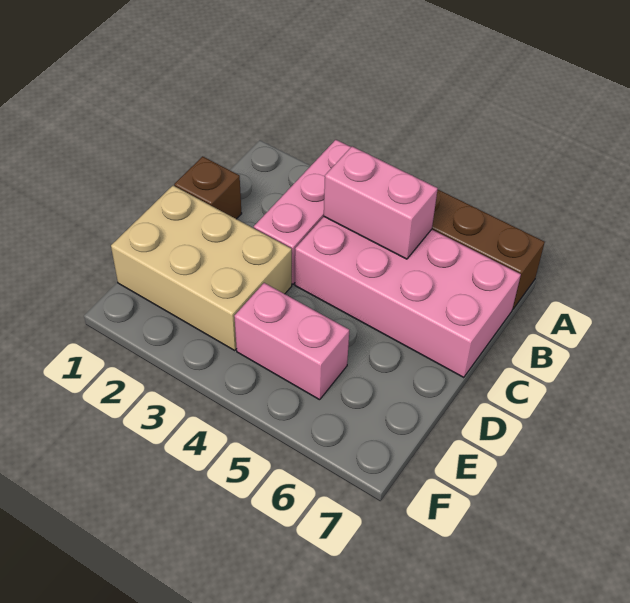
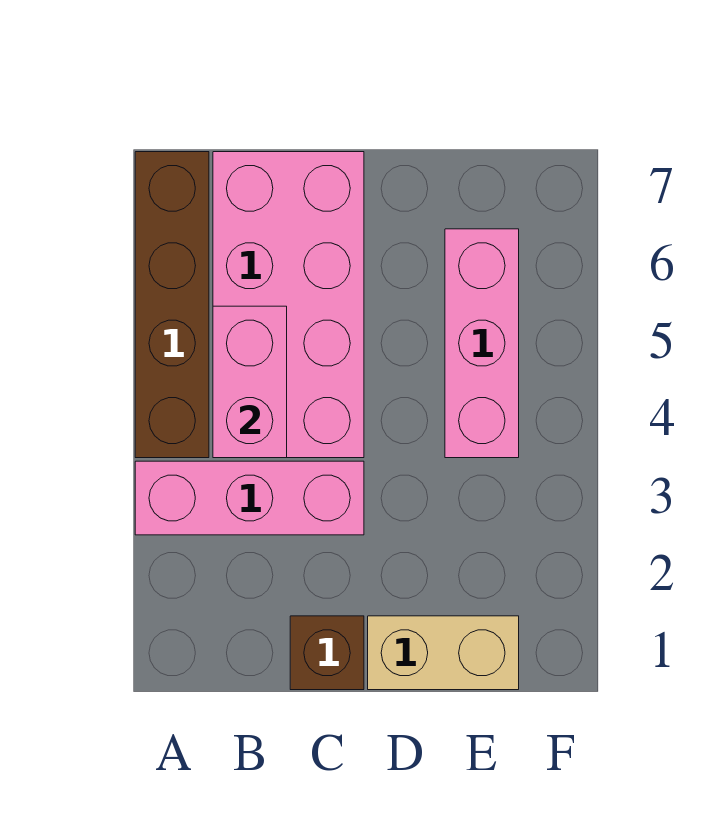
tan 2x3 brick [111,186,292,350] -> tan 1x2 brick [368,616,519,690]
pink 1x2 brick [234,283,349,400] -> pink 1x3 brick [445,229,519,458]

